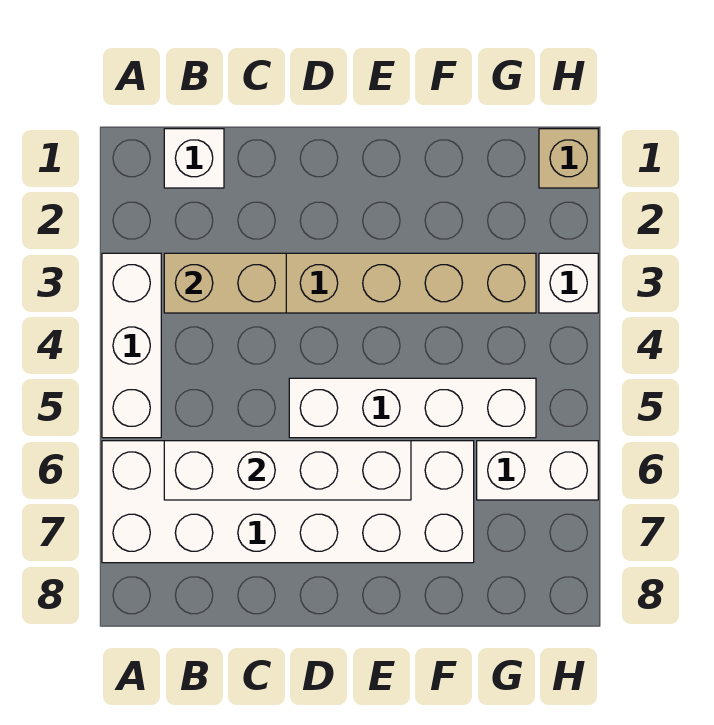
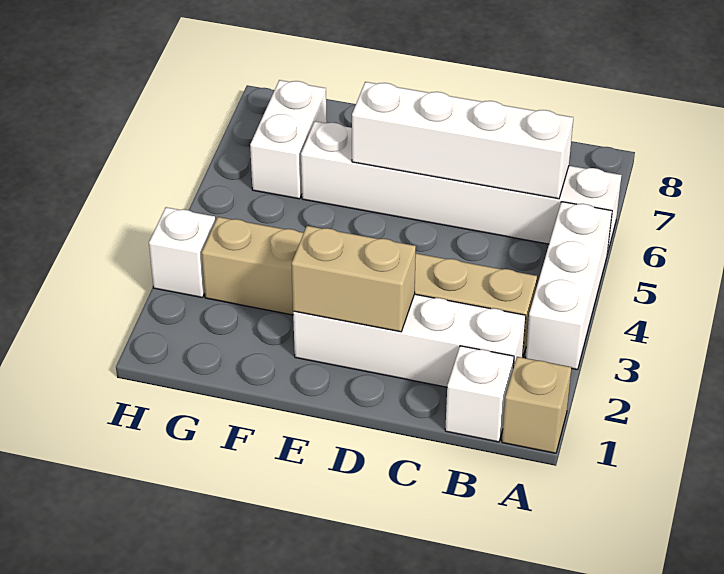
white 2x6 brick [102,441,474,563] -> white 1x6 brick [301,121,622,253]
tan 1x2 brick [164,253,286,313] -> tan 1x2 brick moved to [292,226,416,332]
white 1x4 brick [289,378,536,438] -> white 1x4 brick moved to [293,294,526,387]
white 1x2 brick [477,441,598,500] -> white 1x2 brick turned to [250,80,327,199]
tan 1x1 brick [539,129,598,188] -> tan 1x1 brick moved to [502,357,571,453]

